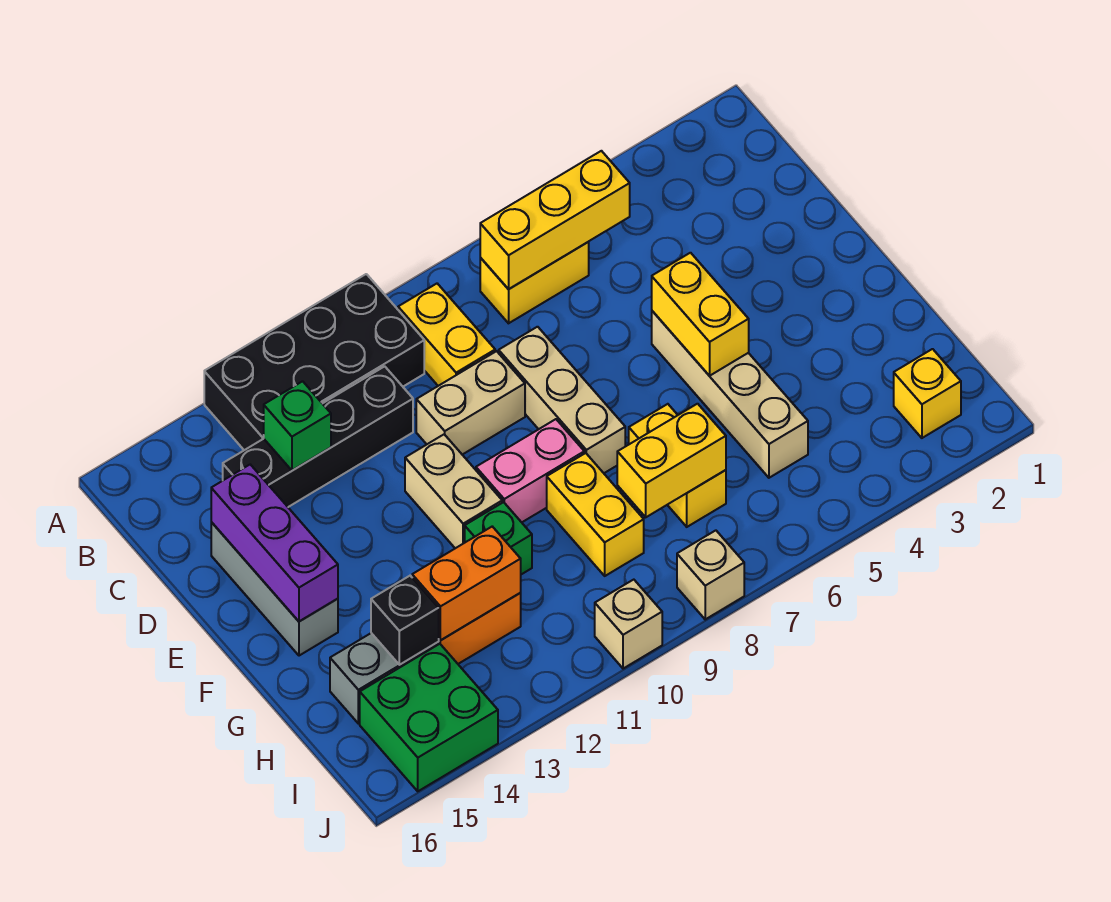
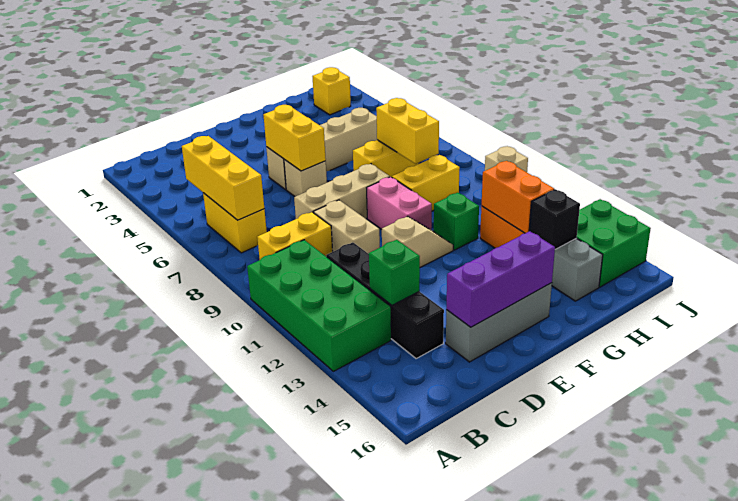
black 2x4 brick [204,274,424,450] -> green 2x4 brick [247,240,391,371]
yellow 1x2 brick [652,253,749,376] -> yellow 1x2 brick turned to [263,105,326,171]
tan 1x2 brick [405,434,502,548] -> tan 1x2 slope [382,216,453,267]
tan 1x1 brick [677,530,744,619] -> tan 1x1 brick moved to [284,159,327,197]

